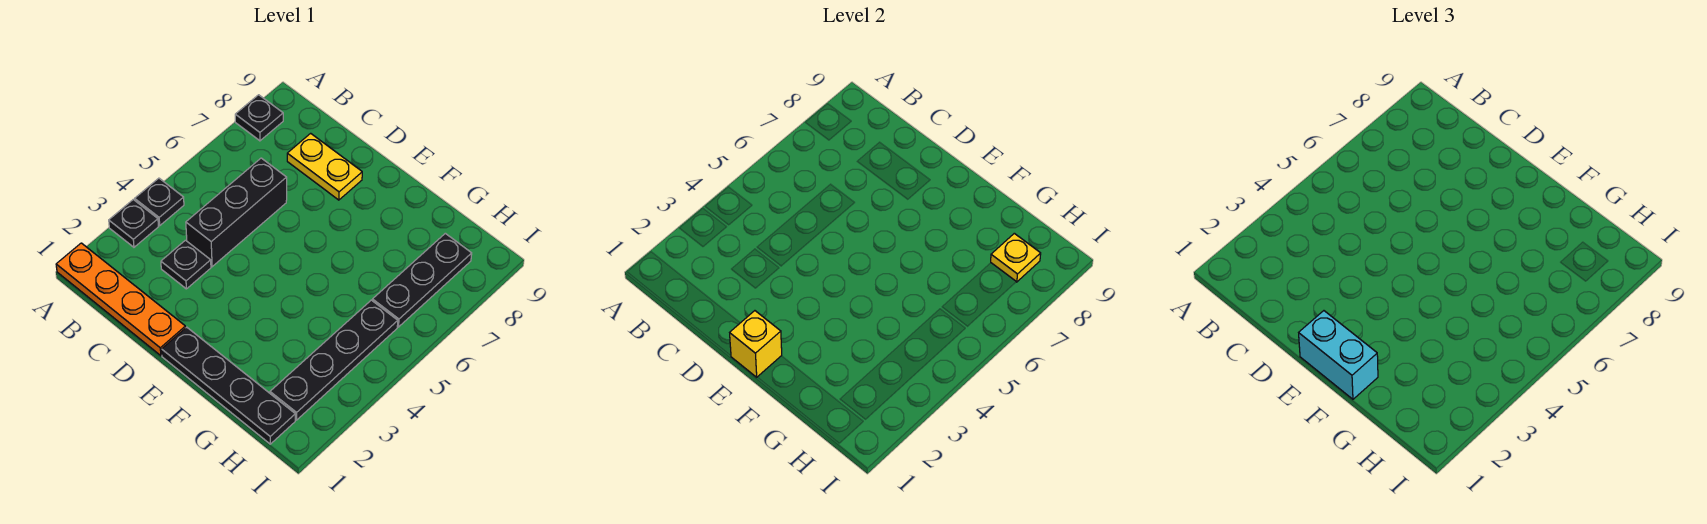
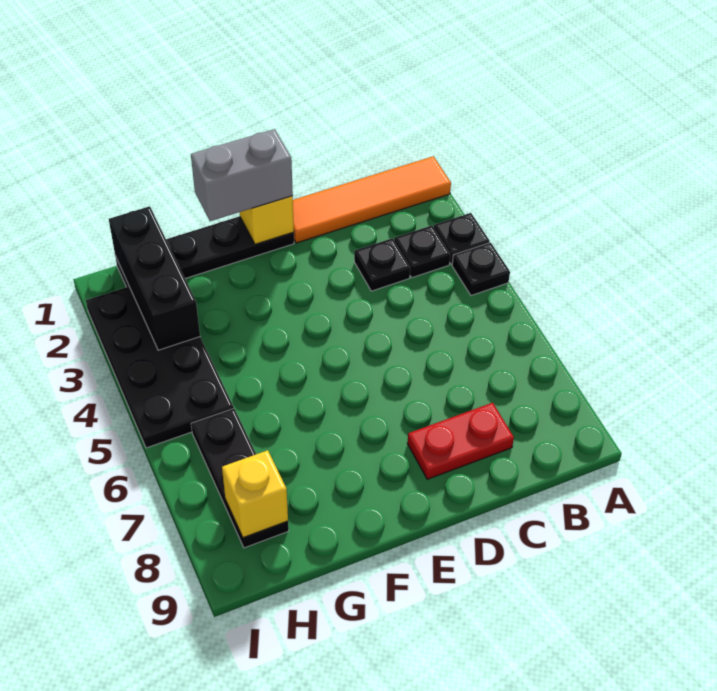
orange 1x4 plate [56,243,186,356] -> orange 1x4 tile [293,156,451,243]
black 1x1 plate [235,95,283,141] -> black 1x1 plate moved to [394,226,450,278]
black 1x3 brick [186,158,287,267] -> black 1x3 brick moved to [109,206,200,350]
yellow 1x2 plate [287,133,362,200] -> red 1x2 plate [407,403,514,479]
cyan 1x2 brick [1299,311,1378,399] -> grey 1x2 brick [191,129,293,221]
black 1x4 plate [270,300,398,420] -> black 2x4 plate [86,287,234,448]
yellow 1x1 plate [991,233,1041,282] -> yellow 1x1 brick [222,450,288,538]

